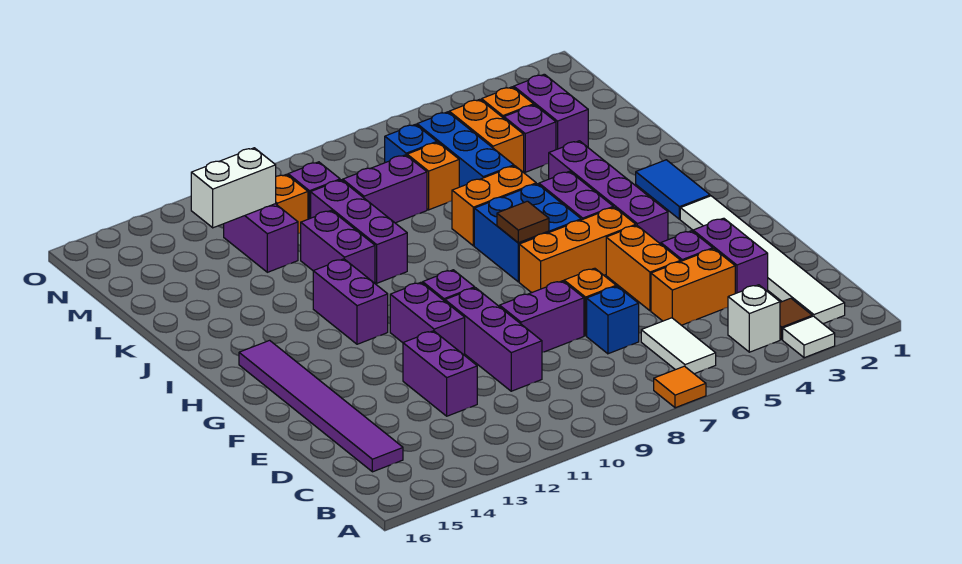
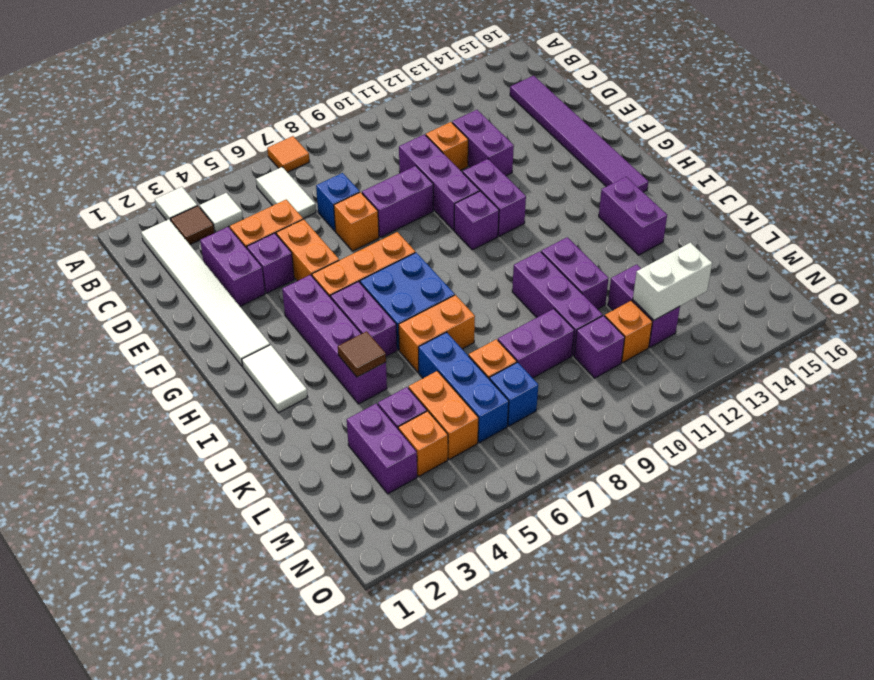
white 1x1 brick [728,285,780,352] -> white 1x1 tile [199,193,243,232]
none -> orange 1x1 brick [426,122,468,170]
blue 1x2 tile [636,160,710,219] -> white 1x2 tile [242,345,308,413]
brown 1x1 tile [497,201,549,243] -> brown 1x1 tile moved to [338,331,386,377]
purple 1x2 brick [313,259,388,344] -> purple 1x2 brick moved to [599,177,667,255]

